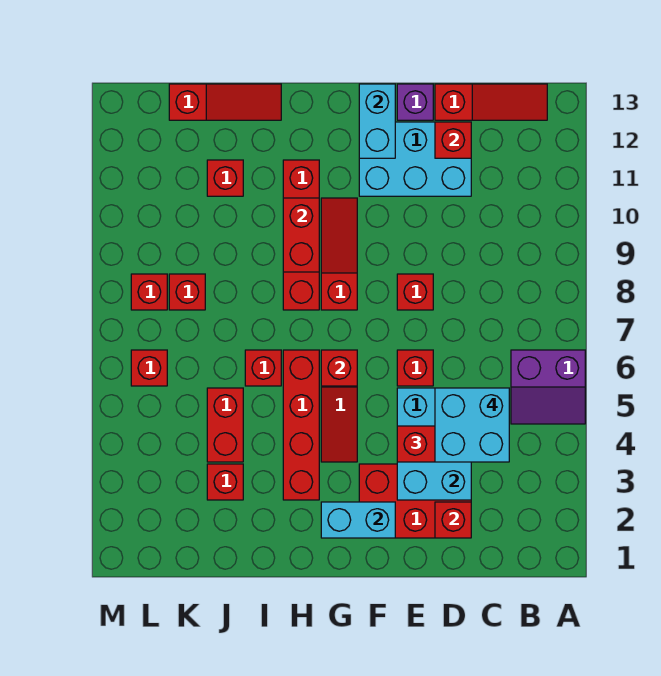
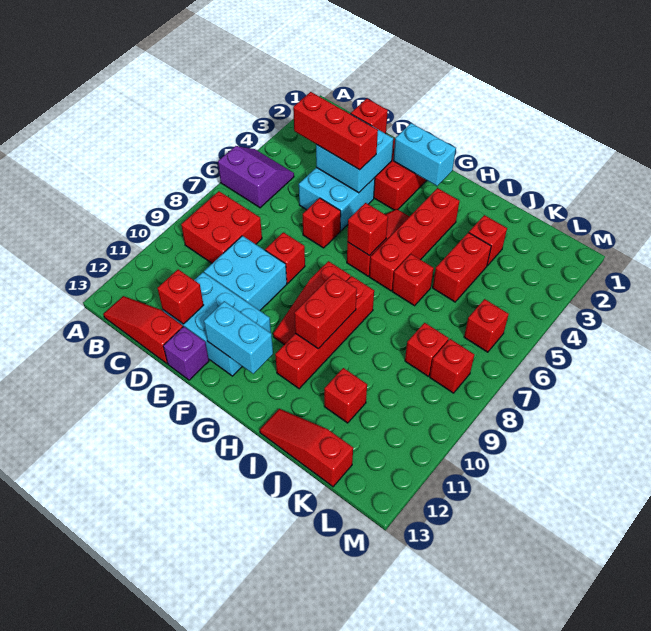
none -> red 2x2 brick [181,191,262,263]
cyan 2x2 brick [435,388,509,462] -> cyan 2x2 brick moved to [204,236,287,311]
cyan 1x2 brick [359,84,395,158] -> cyan 1x2 brick turned to [204,301,273,374]

